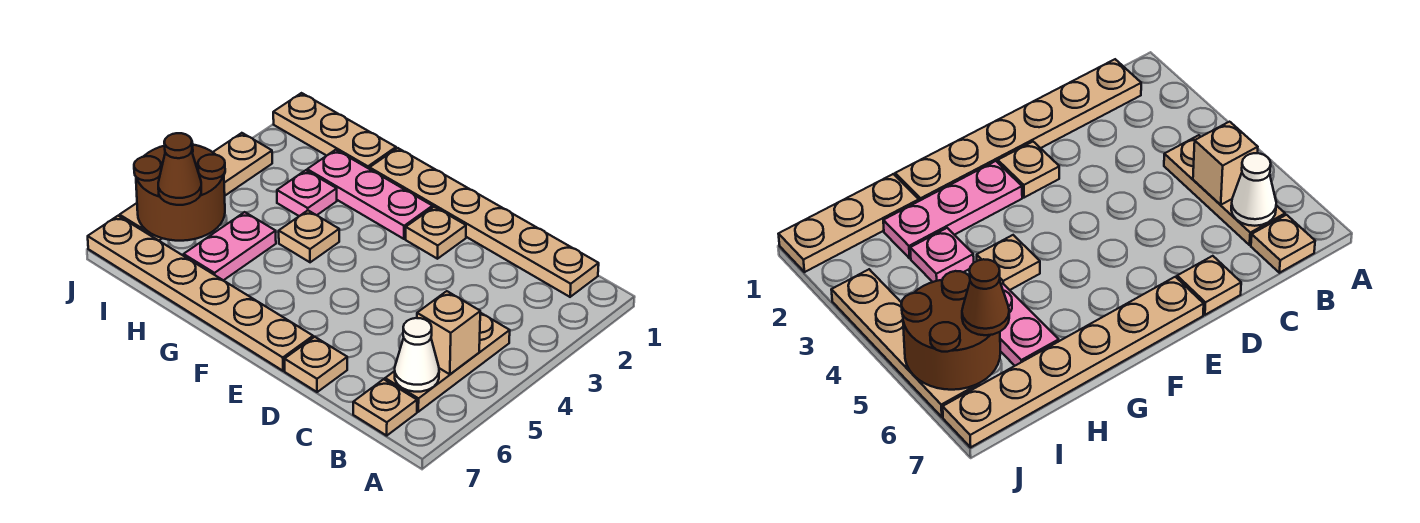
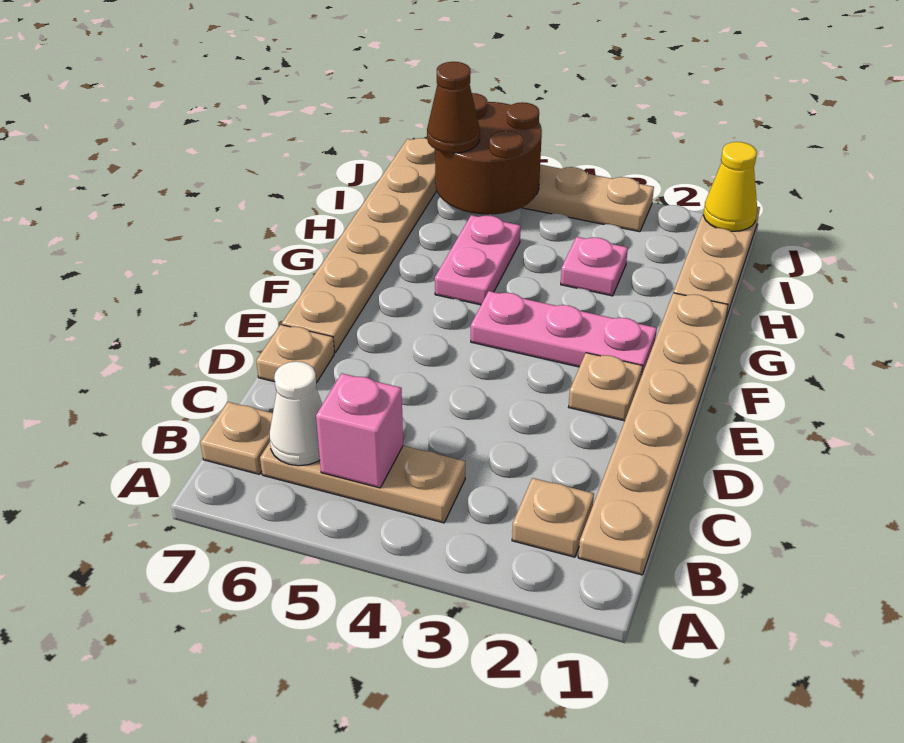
tan 1x1 brick [417,291,480,374] -> pink 1x1 brick [316,373,403,488]
pink 1x3 plate [307,150,433,239] -> pink 1x3 plate turned to [471,291,657,376]
tan 1x1 plate [279,210,339,262] -> tan 1x1 plate moved to [512,478,594,557]
pink 1x2 plate [184,212,276,280] -> pink 1x2 plate turned to [435,215,521,305]
none -> yellow 1x1 cone [703,142,757,231]

